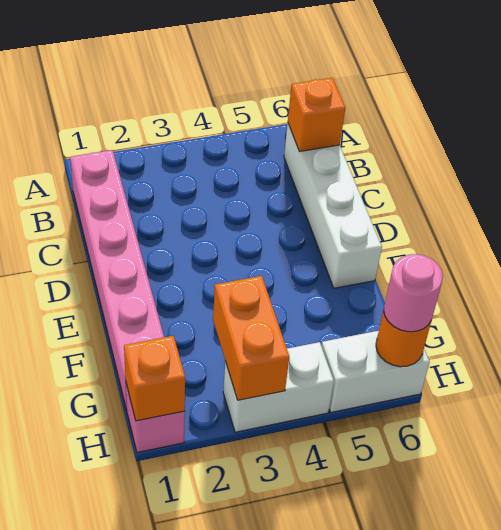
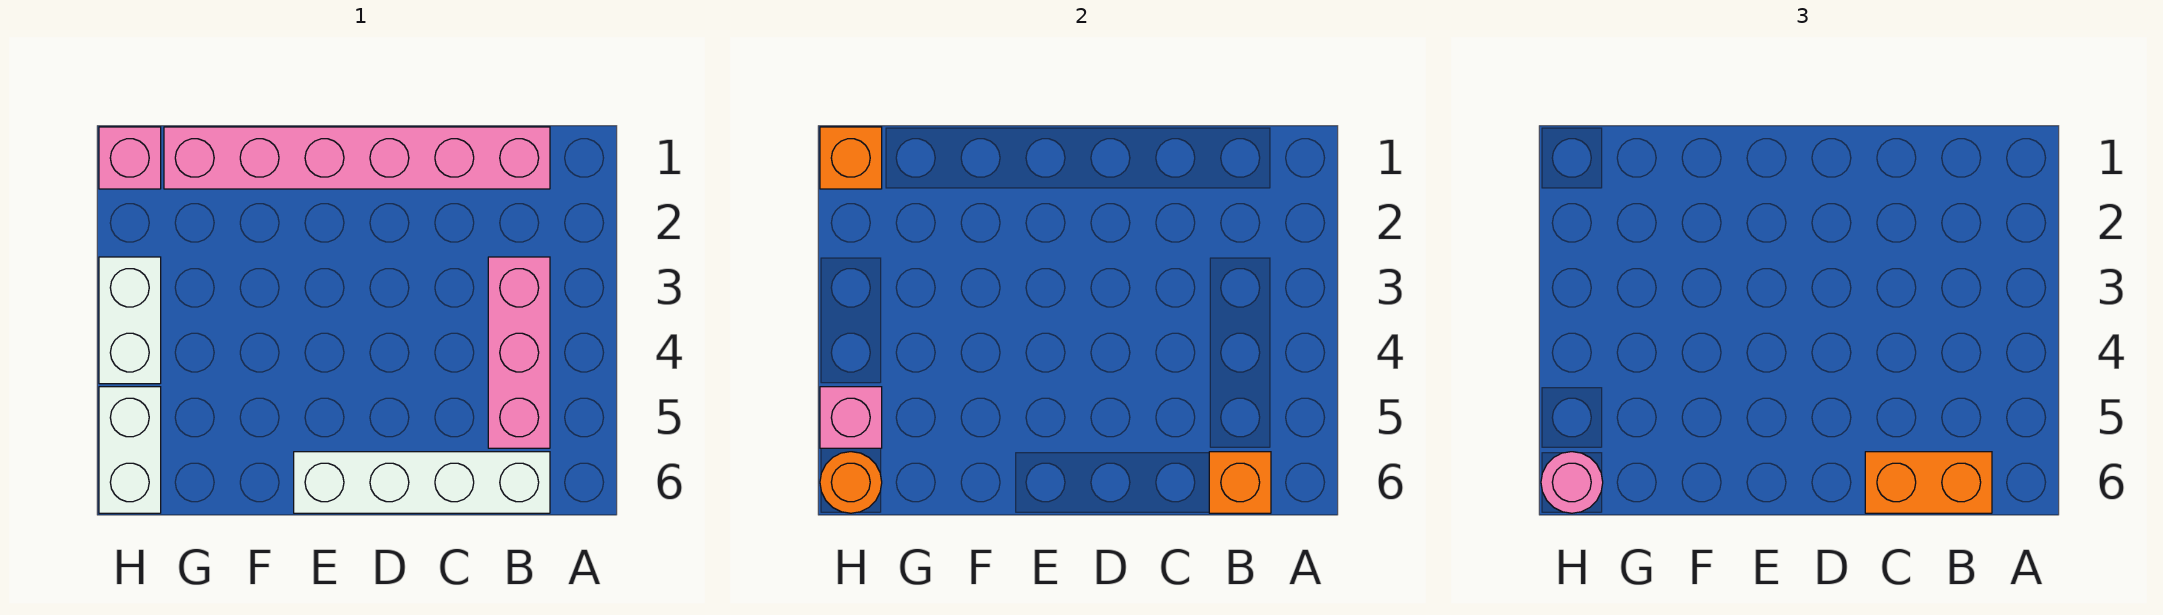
none -> pink 1x3 brick [488,257,550,448]
orange 1x2 brick [213,276,289,400] -> orange 1x2 brick moved to [1865,452,1992,513]
none -> pink 1x1 brick [820,387,882,448]

